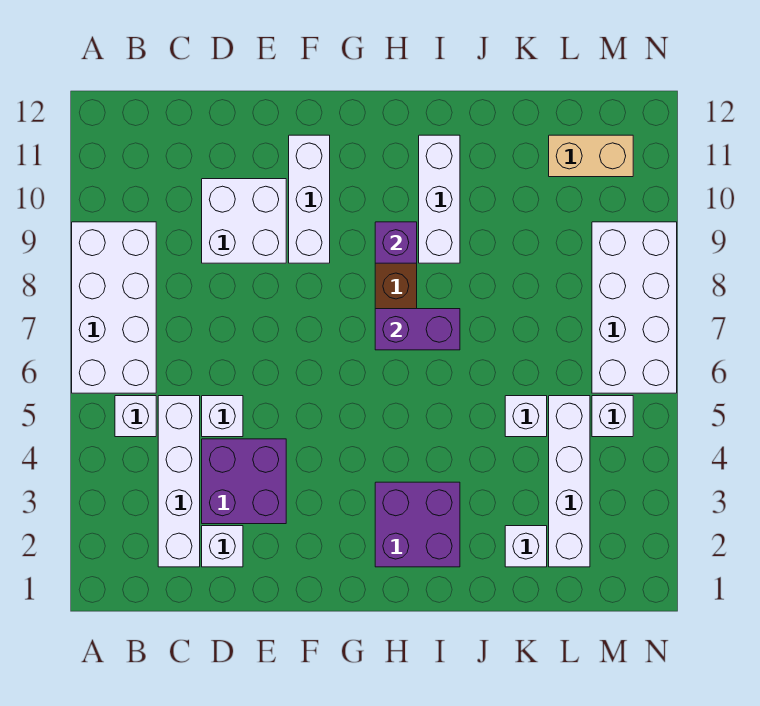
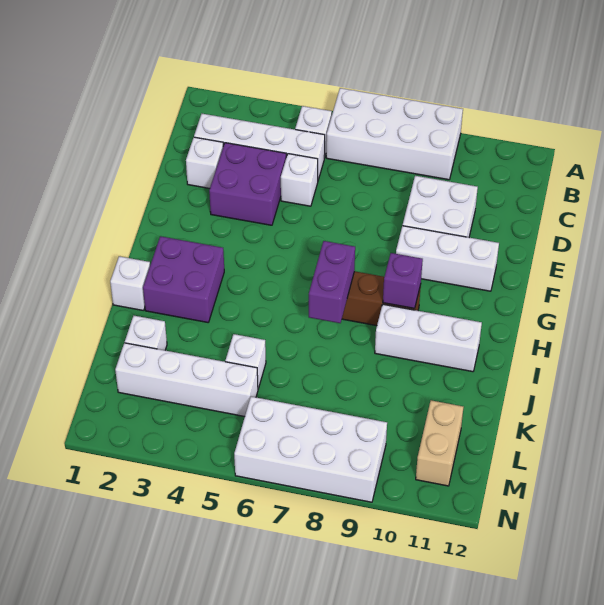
white 1x1 brick [592,396,633,437] -> white 1x1 brick moved to [110,256,150,311]

